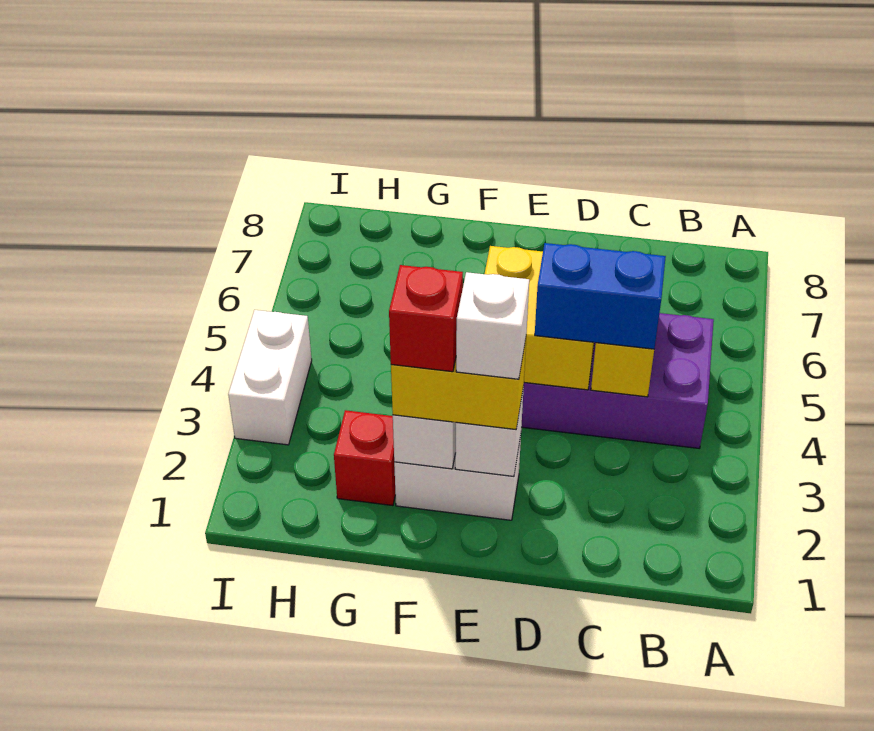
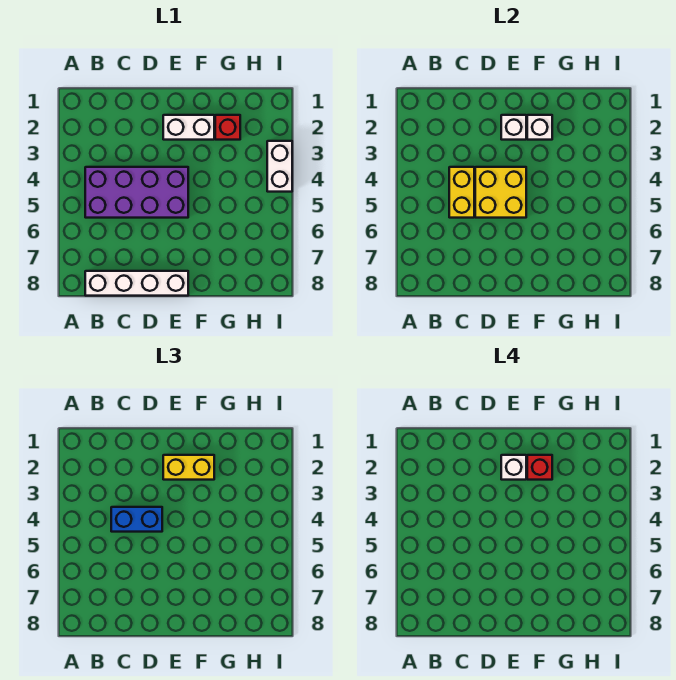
none -> white 1x4 brick [85,271,188,296]

